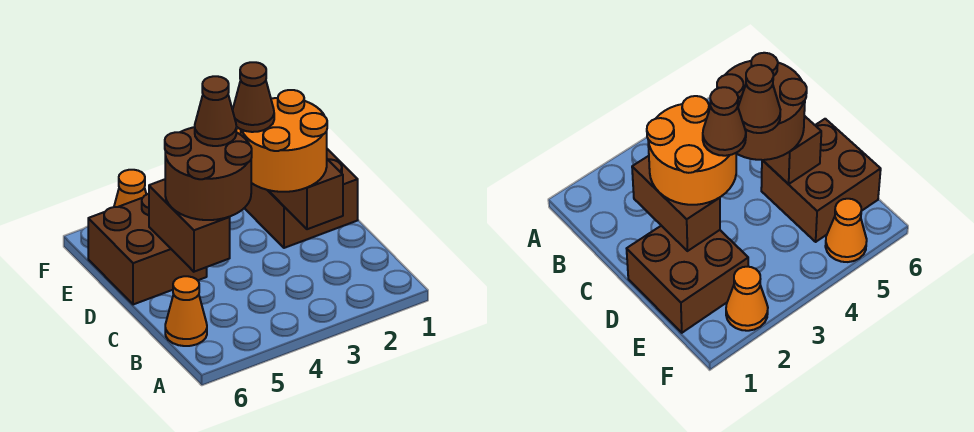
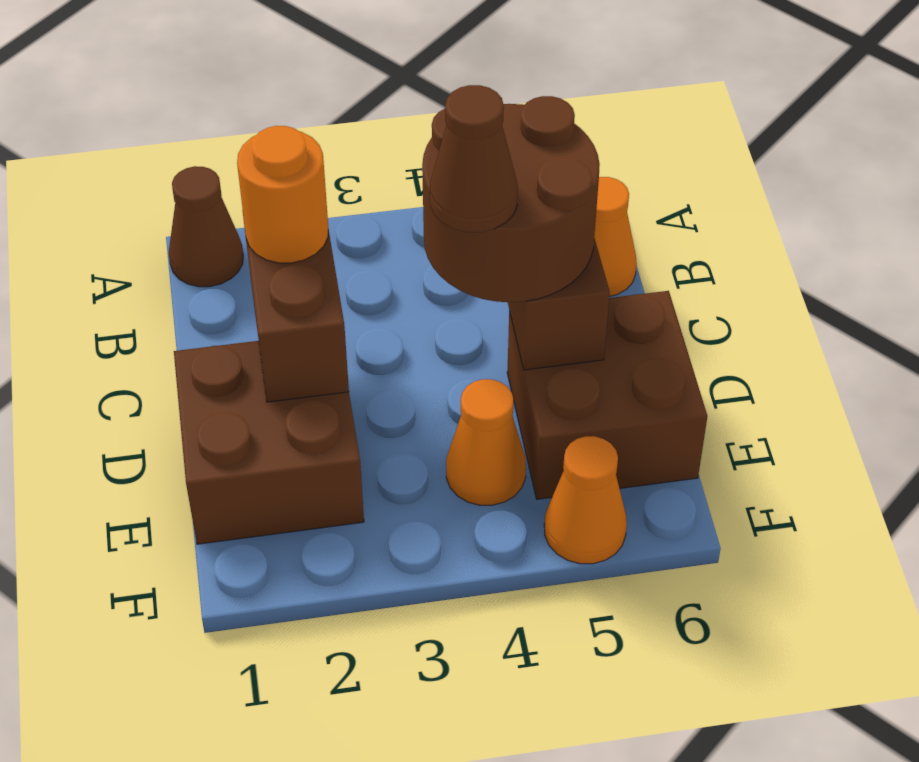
orange 2x2 round brick [241,90,327,192] -> orange 1x1 round brick [237,126,328,263]
brown 1x1 cone [233,62,274,132] -> brown 1x1 cone moved to [169,166,243,287]
orange 1x1 cone [726,267,768,331] -> orange 1x1 cone moved to [446,379,526,505]

